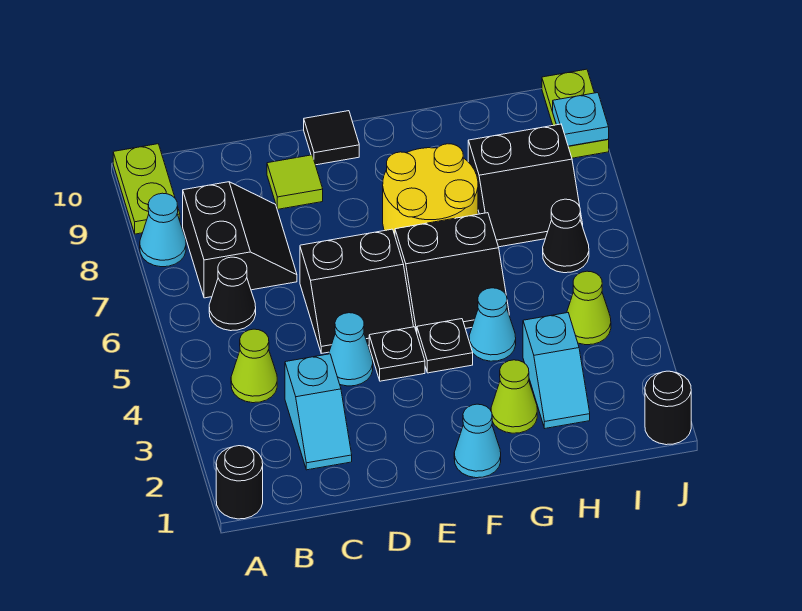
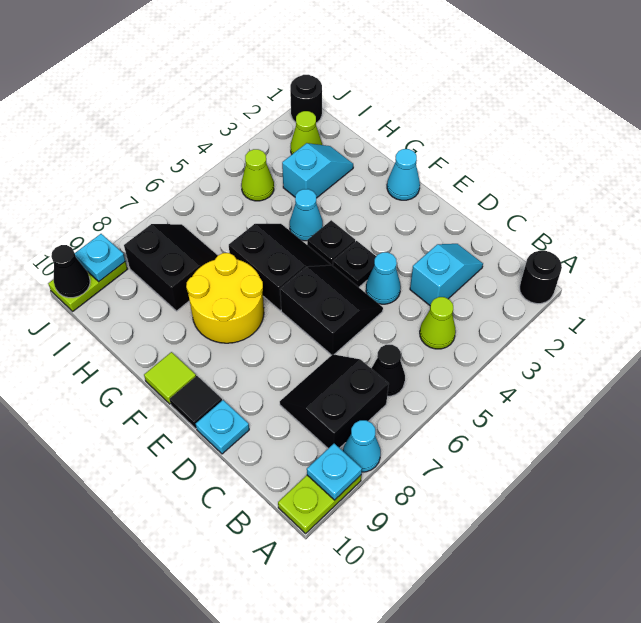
none -> cyan 1x1 plate [307,444,362,500]
lime 1x1 tile [267,155,323,209] -> lime 1x1 tile moved to [144,352,196,404]
none -> cyan 1x1 plate [196,400,249,454]
lime 1x1 cone [491,360,537,433] -> lime 1x1 cone moved to [291,111,322,154]
black 1x1 cone [543,199,589,273] -> black 1x1 cone moved to [51,245,90,298]

